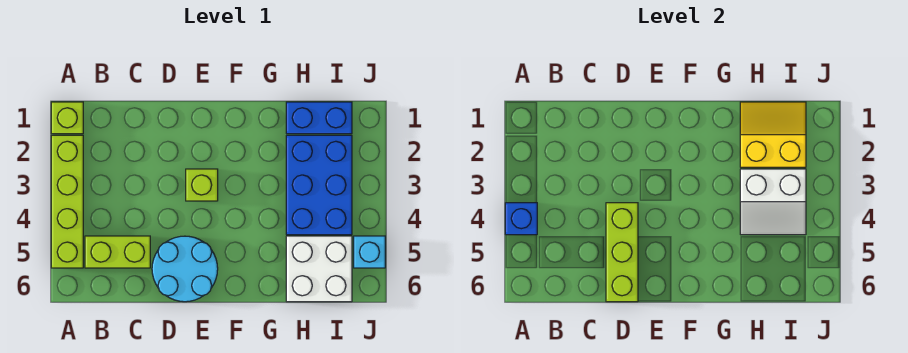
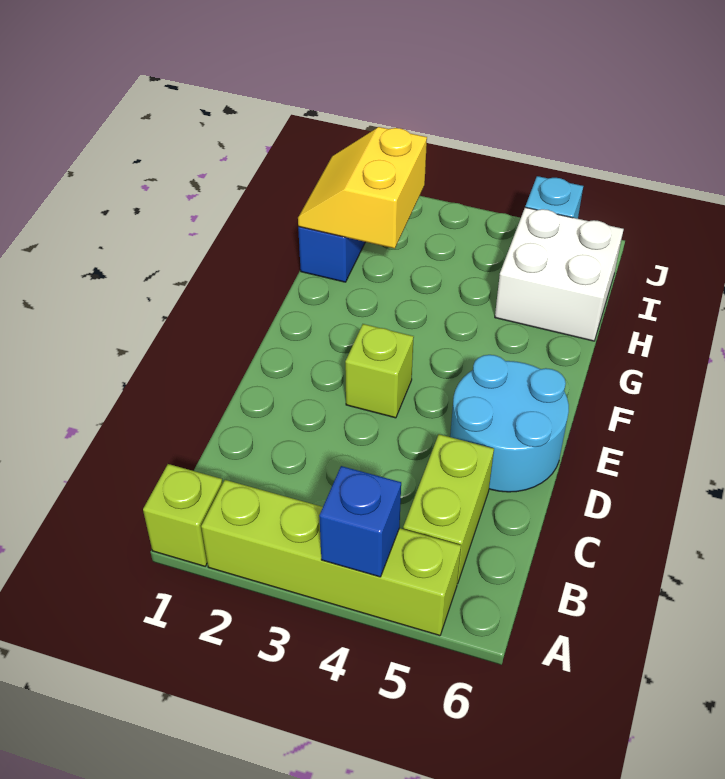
lime 1x3 brick [606,203,638,302] -> none
blue 2x3 brick [286,135,352,235] -> none
white 2x2 slope [740,169,806,235] -> none

